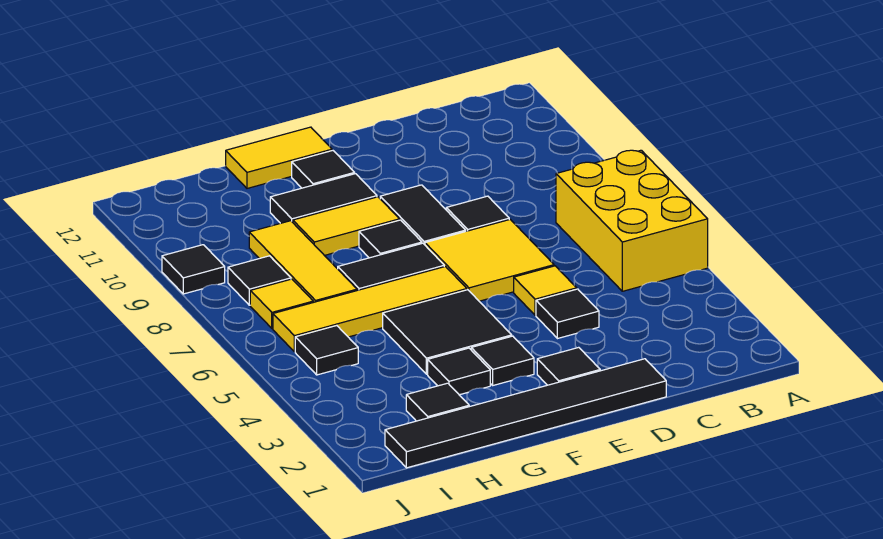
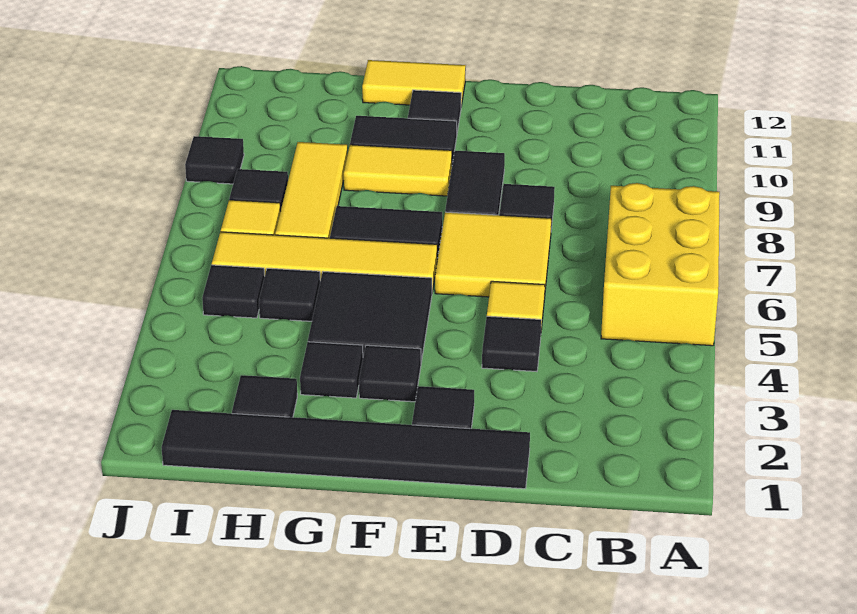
black 1x1 tile [359,220,422,258] -> black 1x1 tile moved to [259,268,320,321]

